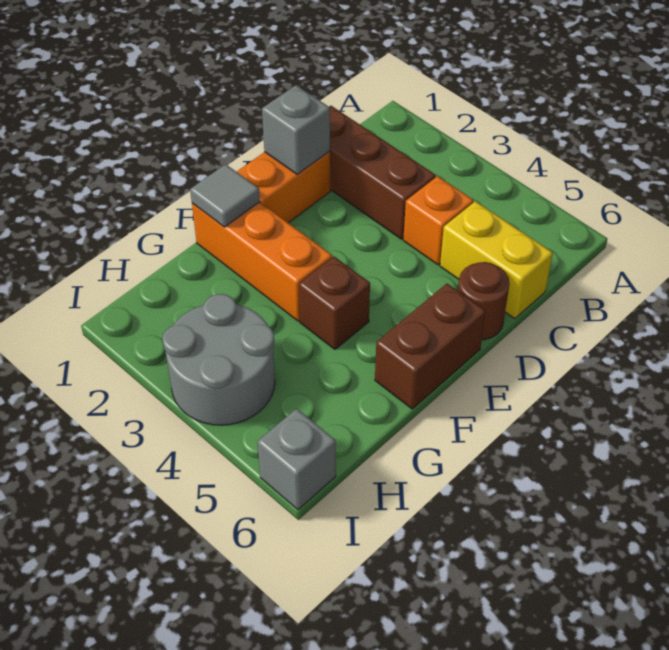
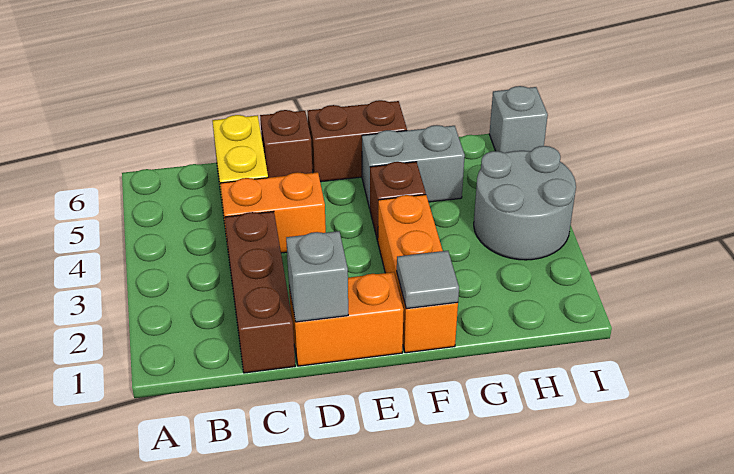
orange 1x1 brick [403,176,473,265] -> orange 1x2 brick [220,172,326,253]
brown 1x1 round brick [458,262,509,340] -> brown 1x1 brick [260,110,312,178]
none -> grey 1x2 brick [362,125,465,208]

